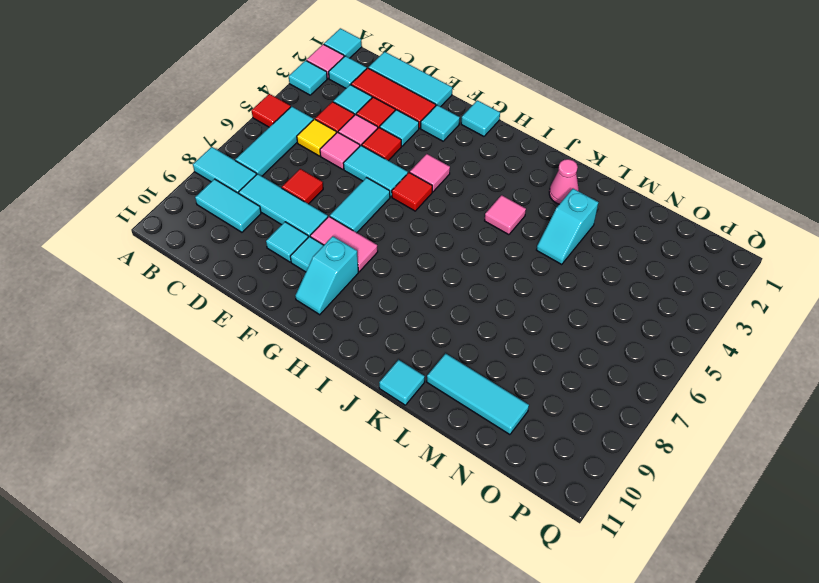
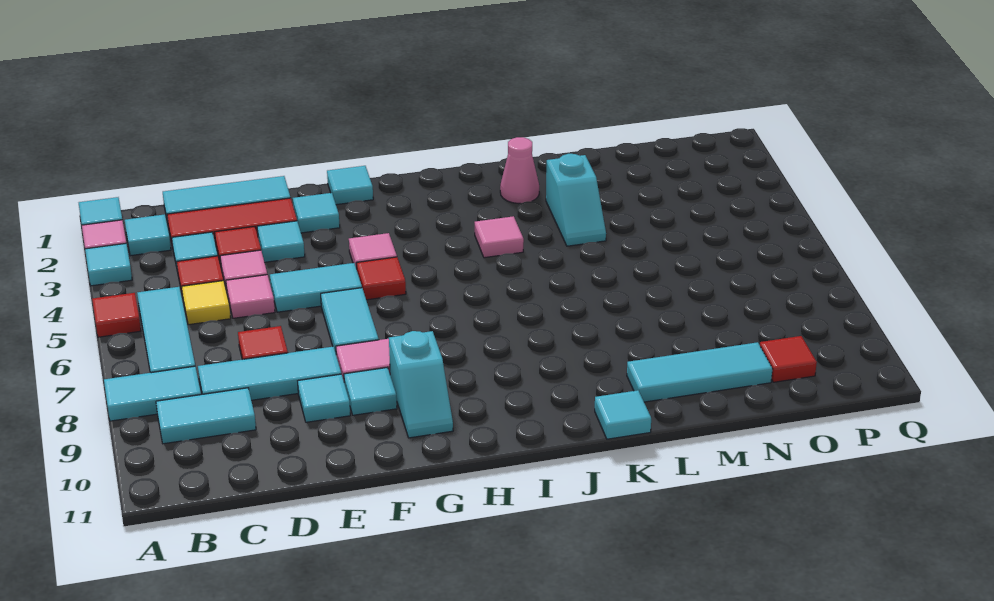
red 1x1 tile [362,127,401,161] -> red 1x1 tile moved to [760,336,817,382]

